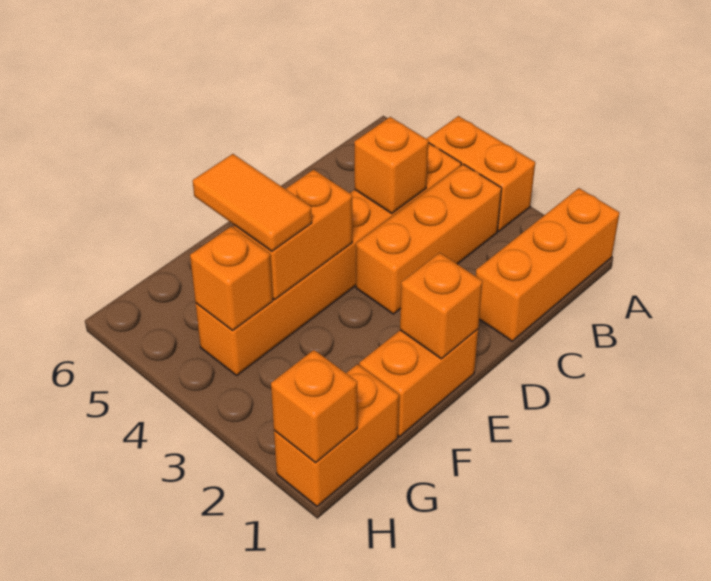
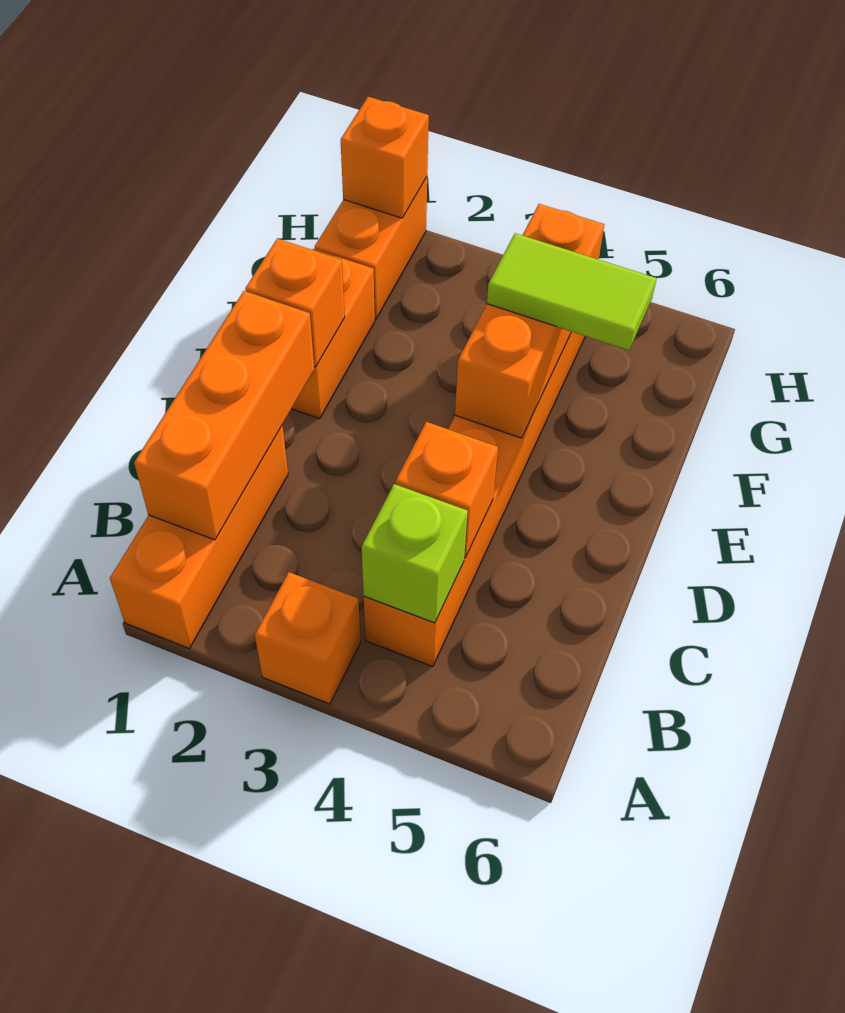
orange 1x2 brick [427,116,535,231] -> orange 1x1 brick [255,572,361,704]
orange 1x3 brick [356,164,502,314] -> orange 1x3 brick moved to [134,291,314,540]
none -> lime 1x1 brick [362,484,468,623]
orange 1x2 tile [193,154,312,251] -> lime 1x2 tile [487,233,657,350]

